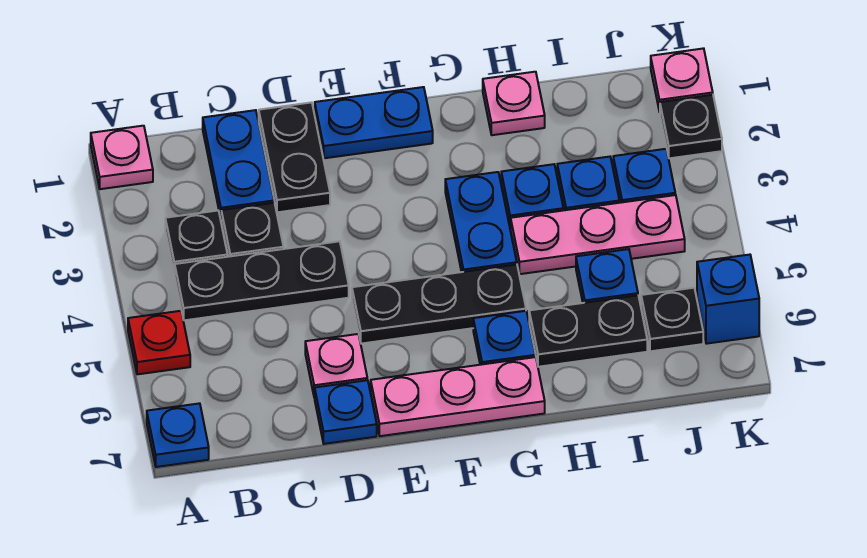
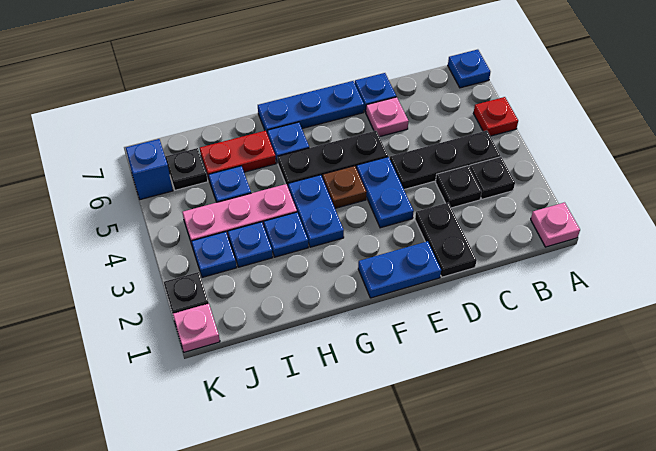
blue 1x2 plate [203,110,274,219] -> blue 1x2 plate moved to [356,157,414,228]
pink 1x3 plate [371,357,545,436] -> blue 1x3 plate [258,81,364,135]
none -> brown 1x1 plate [323,166,366,208]
pink 1x1 plate [483,72,545,135] -> none
black 1x2 plate [529,295,647,367] -> red 1x2 plate [200,131,276,179]

